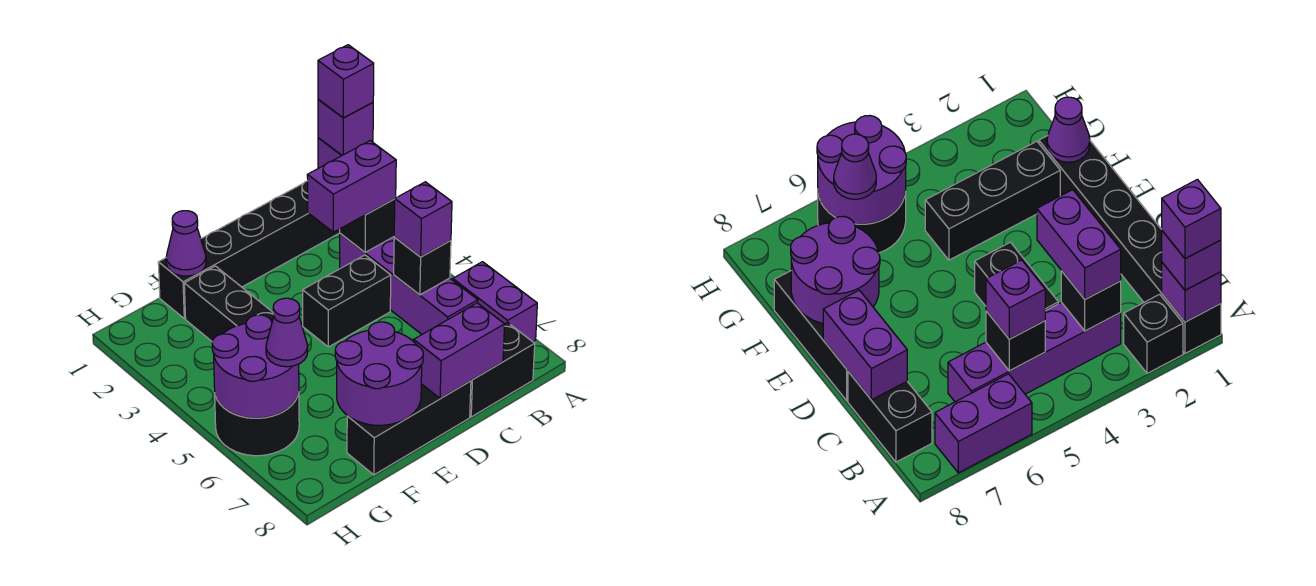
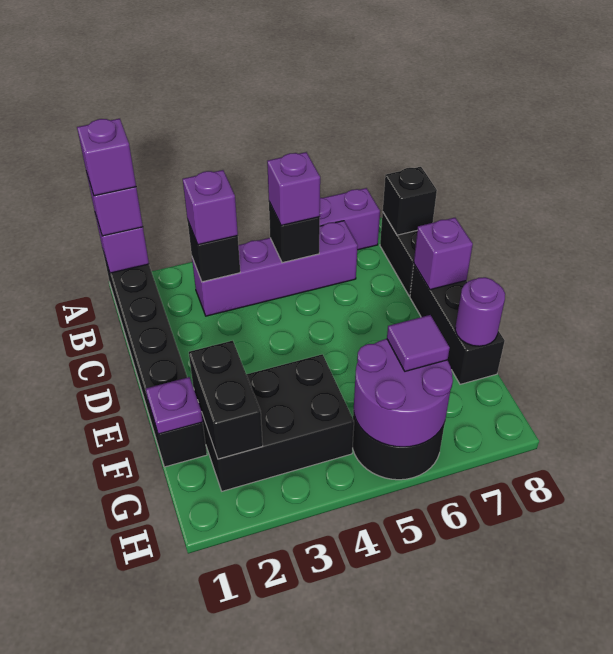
black 1x1 brick [1124,294,1183,373] -> black 1x1 brick moved to [383,167,437,235]
purple 1x2 brick [307,141,396,232] -> purple 1x1 brick [183,170,238,245]
black 1x2 brick [303,255,391,347] -> black 1x2 brick moved to [189,341,263,459]
purple 1x2 brick [414,303,505,398] -> purple 1x1 brick [414,218,473,290]
purple 2x2 round brick [335,322,423,425] -> purple 1x1 round brick [455,277,505,346]
purple 1x1 cone [166,211,206,276] -> purple 1x1 plate [146,377,203,434]
black 1x3 brick [184,266,274,341] -> black 2x3 brick [201,354,354,491]
purple 1x1 cone [266,298,308,367] -> purple 1x1 tile [387,315,450,371]

